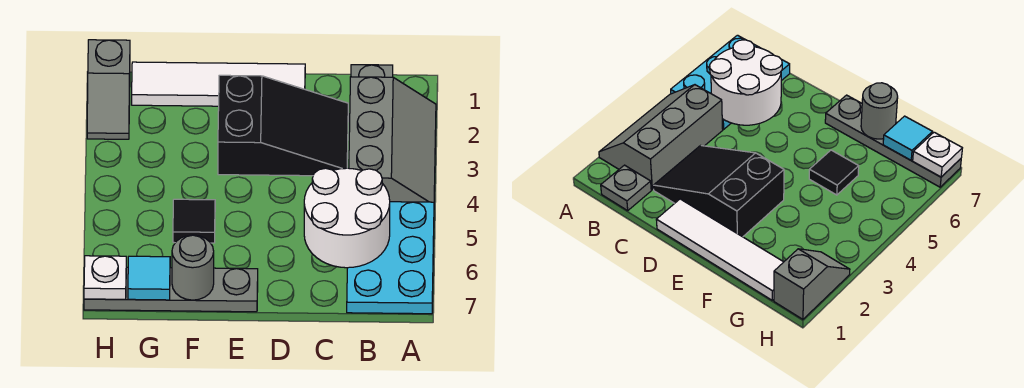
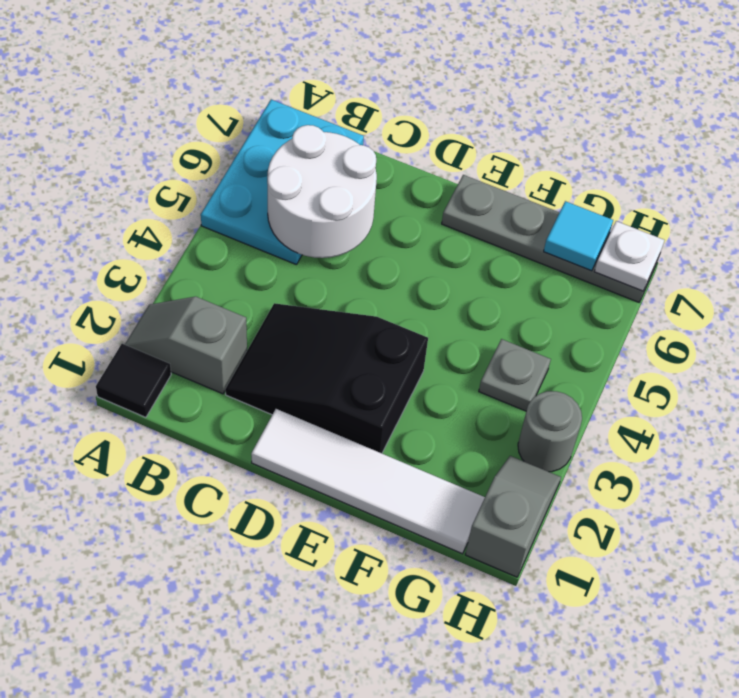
grey 2x3 slope [349,77,436,202] -> grey 1x2 slope [125,297,247,394]
grey 1x1 plate [351,65,393,77] -> grey 1x1 plate moved to [479,339,551,411]
black 1x1 tile [173,199,215,243] -> black 1x1 tile moved to [96,344,171,417]
grey 1x1 round brick [172,235,214,300] -> grey 1x1 round brick moved to [518,391,582,472]

